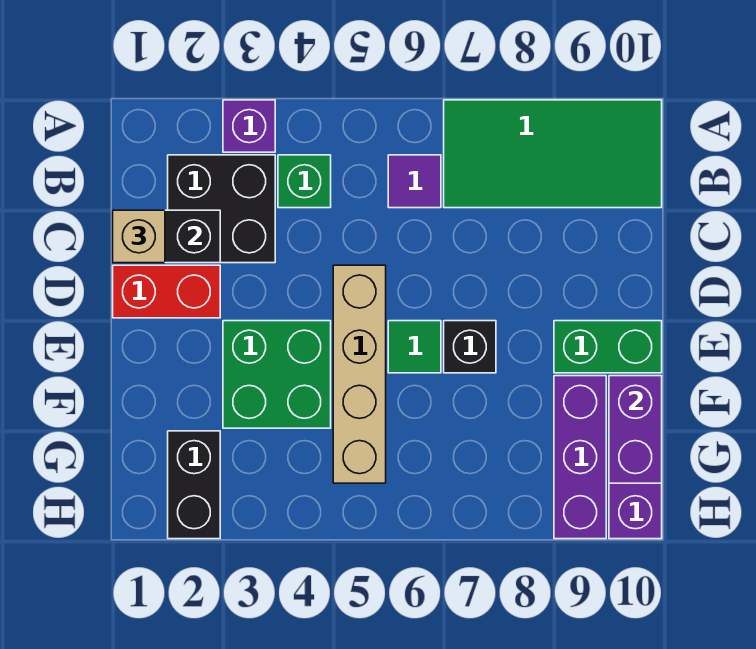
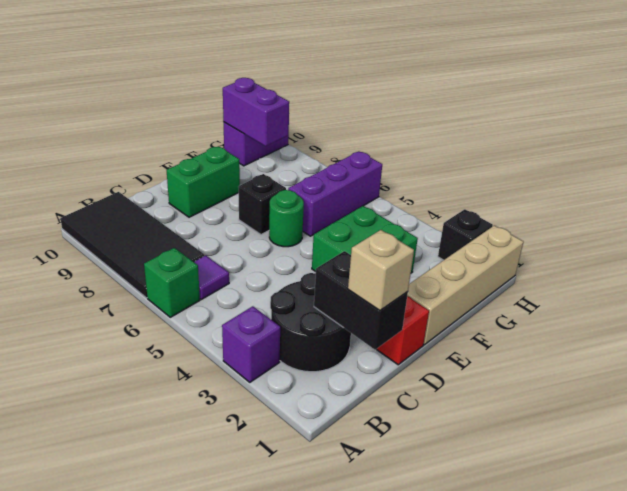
green 2x4 tile [444,100,662,208] -> black 2x4 tile [60,192,205,298]
black 2x2 brick [168,155,275,263] -> black 2x2 round brick [270,273,351,372]
green 1x1 brick [278,155,331,208] -> green 1x1 brick moved to [144,248,200,317]
tan 1x4 brick [333,265,386,483] -> tan 1x4 brick moved to [407,225,523,345]
green 1x1 tile [388,321,441,373] -> green 1x1 round brick [269,190,304,247]
green 1x2 brick [554,321,662,373] -> green 1x2 brick turned to [167,146,240,217]
purple 1x3 brick [554,376,606,539] -> purple 1x3 brick moved to [288,151,382,236]
purple 1x2 brick [609,376,662,483] -> purple 1x2 brick turned to [223,78,289,146]
black 1x2 brick [168,431,220,539] -> black 1x1 brick [438,209,493,260]

